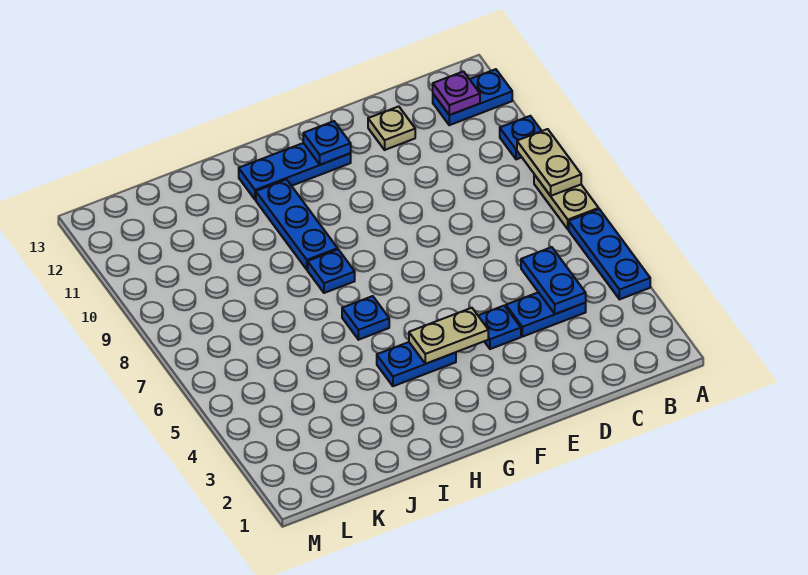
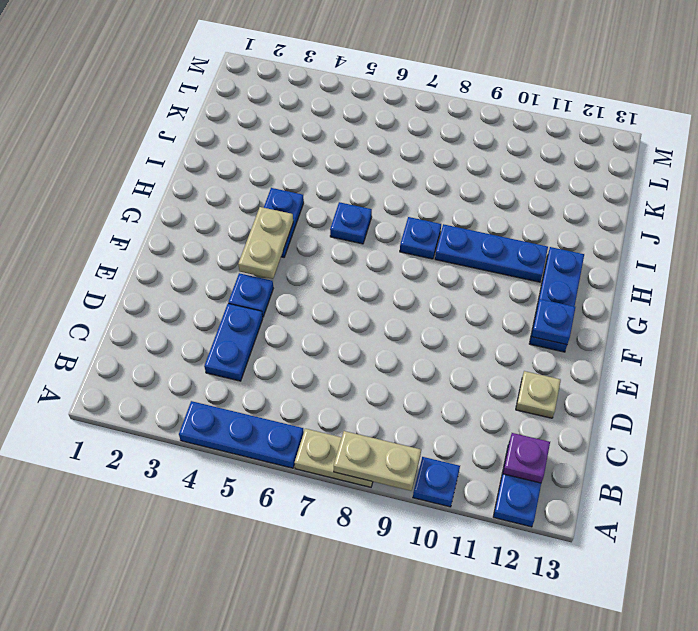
blue 1x2 plate [521,247,586,314] -> none

